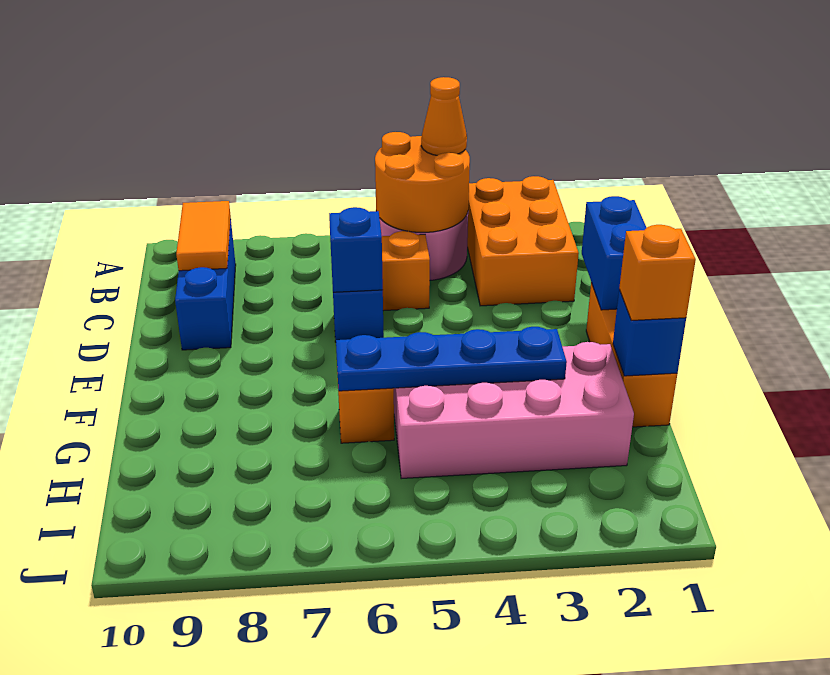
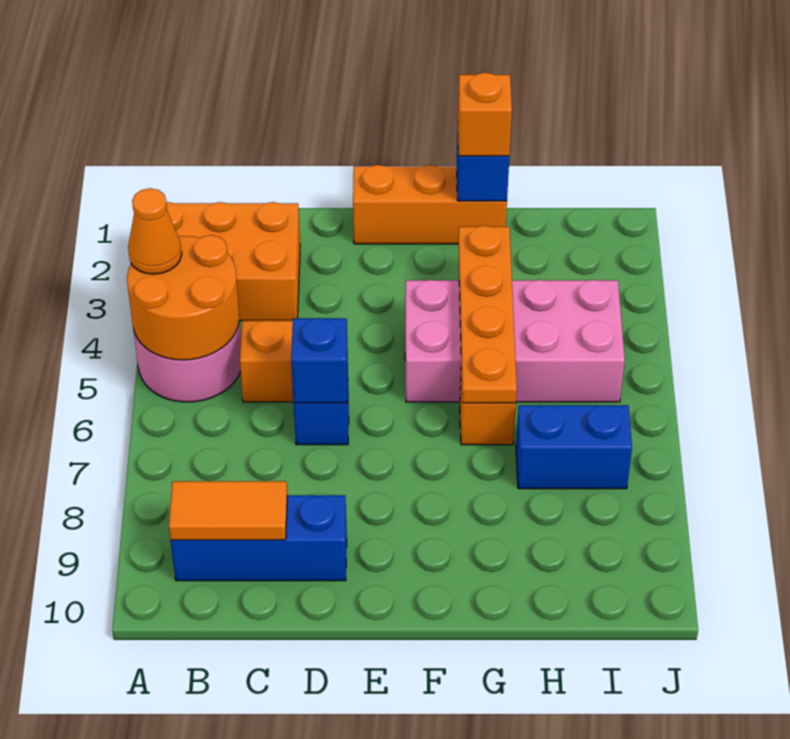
blue 1x2 brick [582,196,647,310] -> blue 1x2 brick moved to [516,405,632,489]
pink 2x4 brick [394,342,634,479] -> pink 2x4 brick turned to [405,280,625,402]
blue 1x4 plate [336,327,567,391] -> orange 1x4 plate [458,226,517,403]

